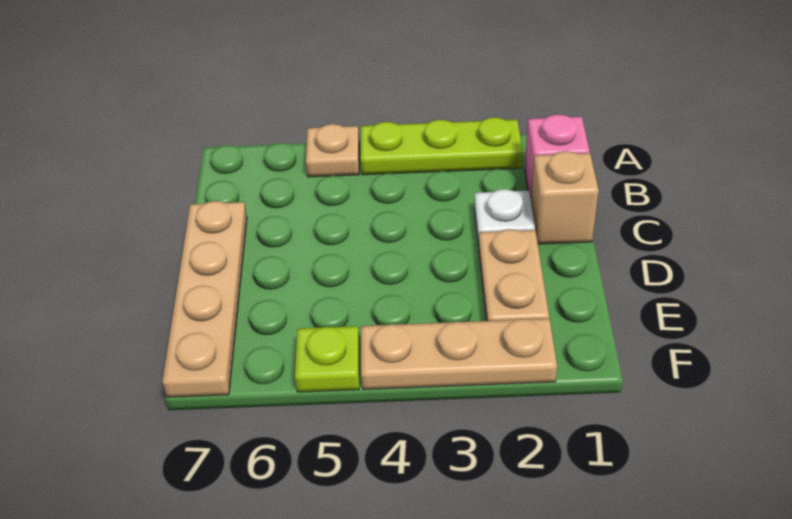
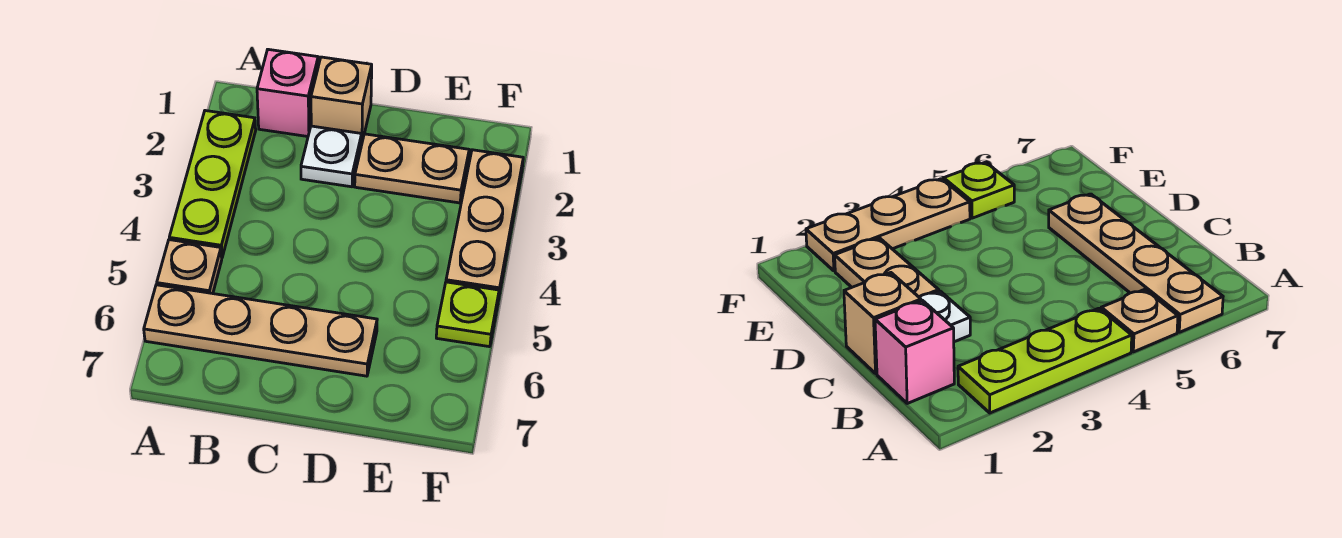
tan 1x4 plate [162,201,247,397] -> tan 1x4 plate moved to [144,285,377,376]

